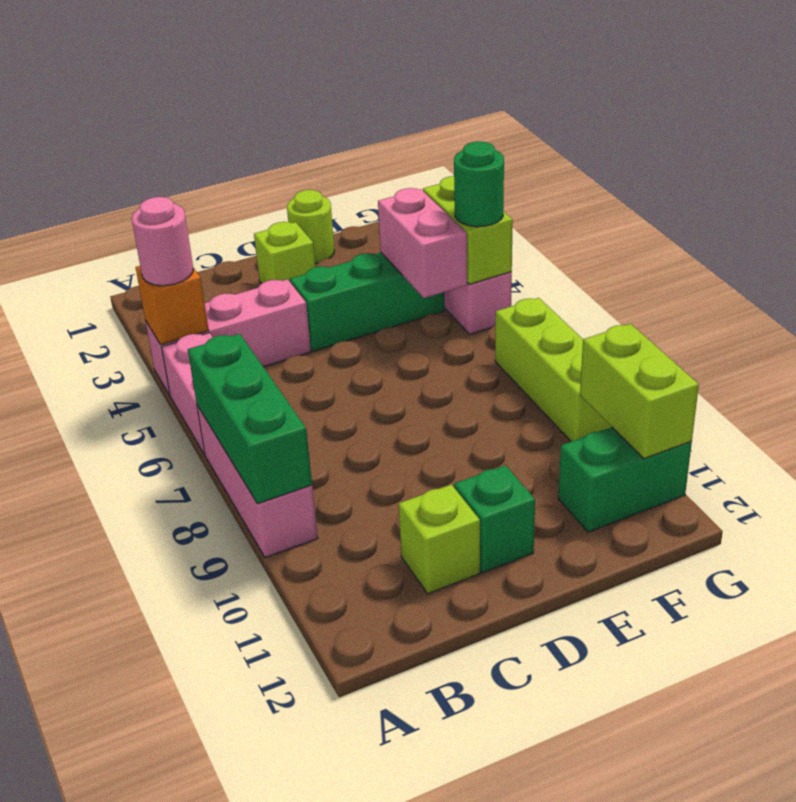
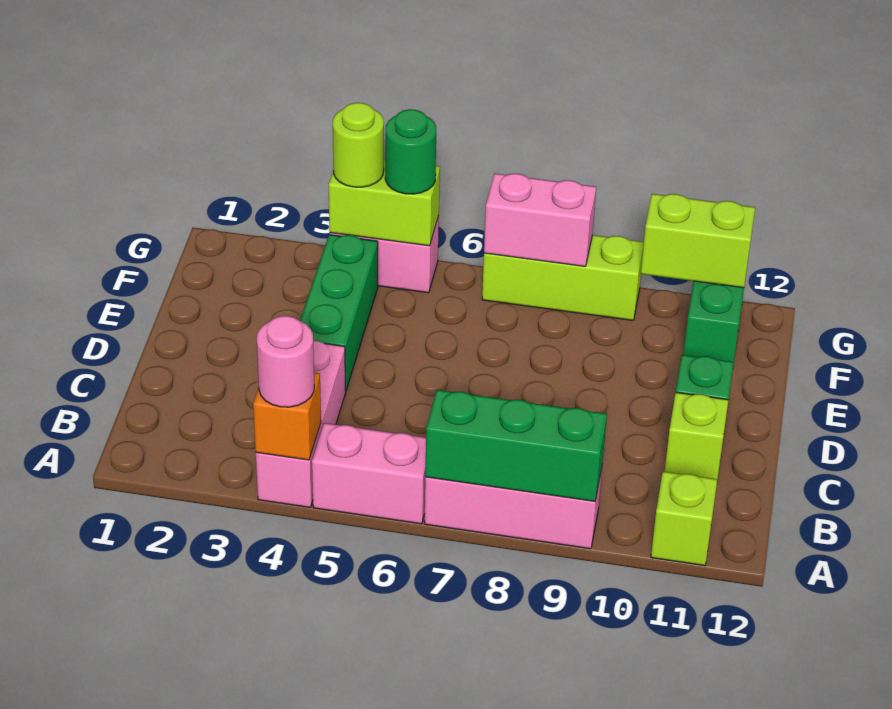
lime 1x1 brick [254,222,315,284] -> lime 1x1 brick moved to [651,471,717,566]
lime 1x1 round brick [287,190,334,264] -> lime 1x1 round brick moved to [333,103,384,187]
pink 1x2 brick [378,188,467,298] -> pink 1x2 brick moved to [484,173,596,266]

